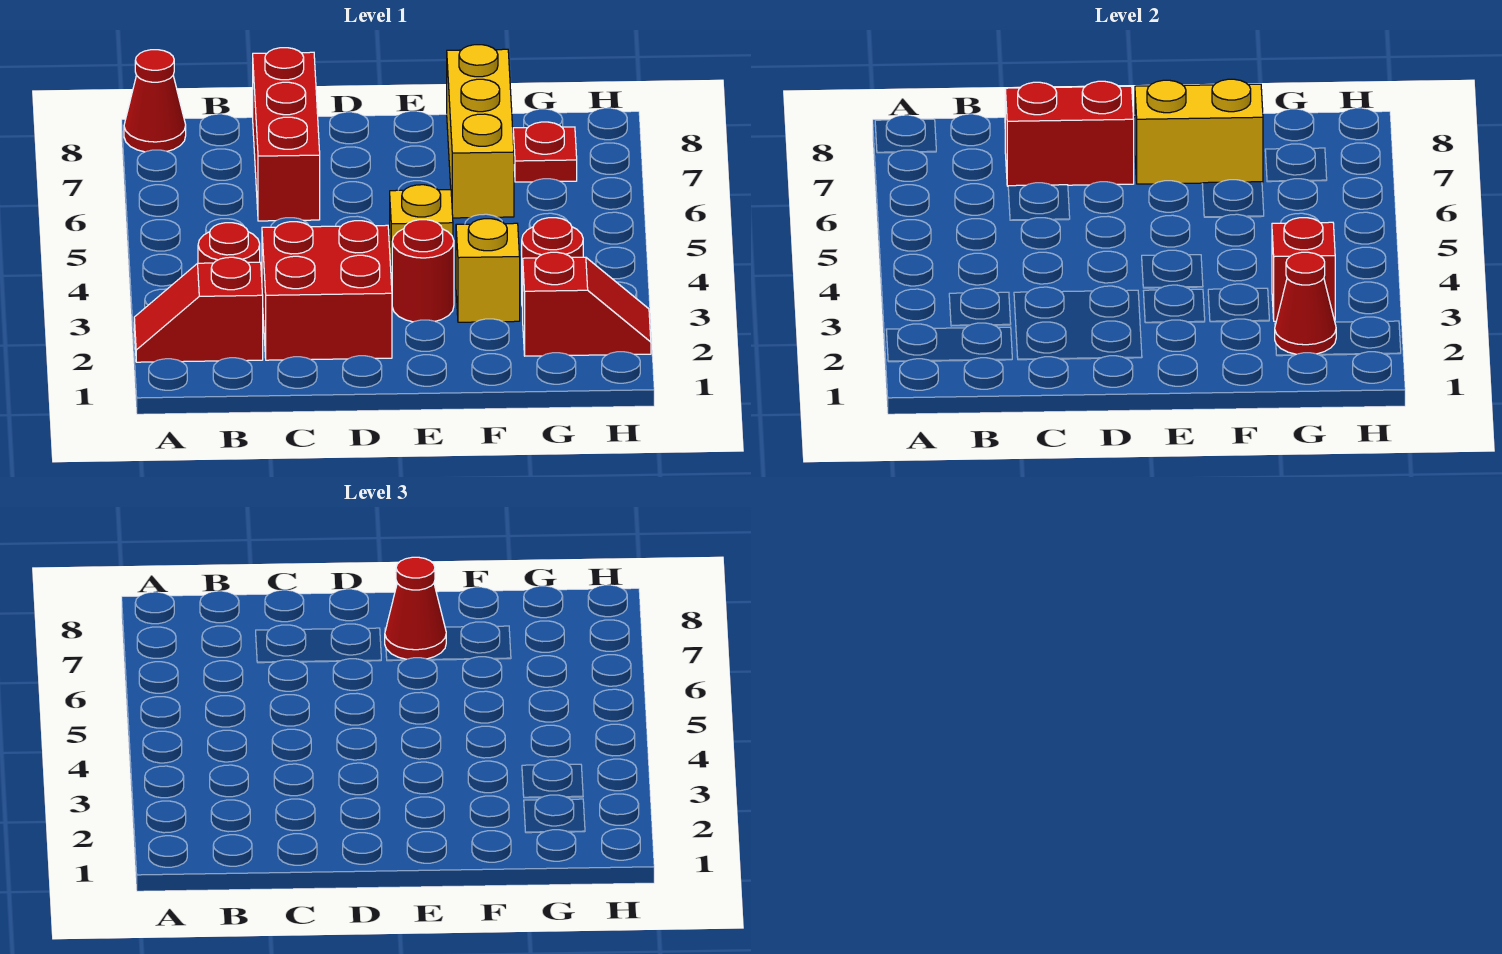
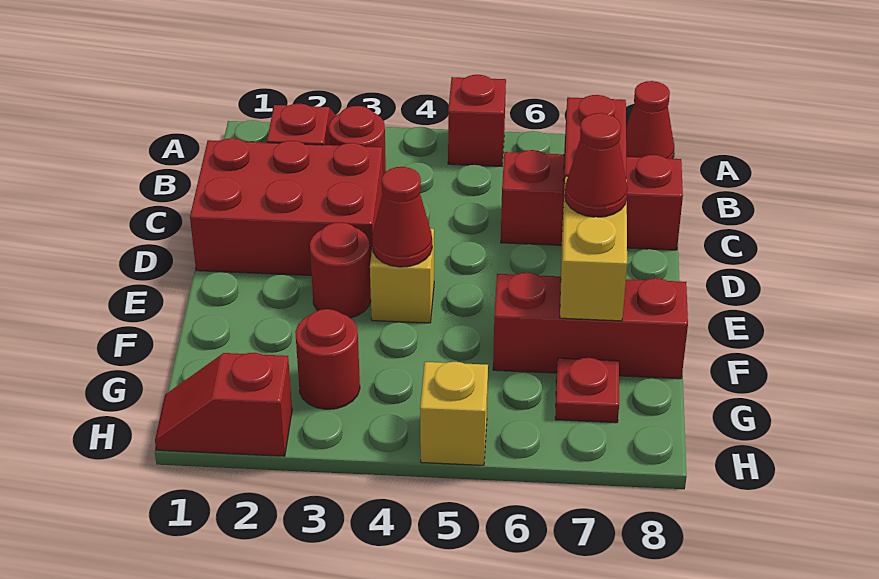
red 2x2 brick [262,221,392,360] -> red 2x3 brick [190,138,383,276]
yellow 1x1 brick [456,219,520,322] -> yellow 1x1 brick moved to [420,362,488,465]
yellow 1x3 brick [447,45,514,218] -> red 1x3 brick [493,273,688,379]
red 1x2 slope [523,252,651,356] -> red 1x2 slope turned to [155,353,292,456]
red 1x1 cone [1275,252,1336,354] -> red 1x1 cone moved to [372,167,432,267]
red 1x1 brick [1272,218,1335,321] -> red 1x1 brick moved to [448,75,506,166]

